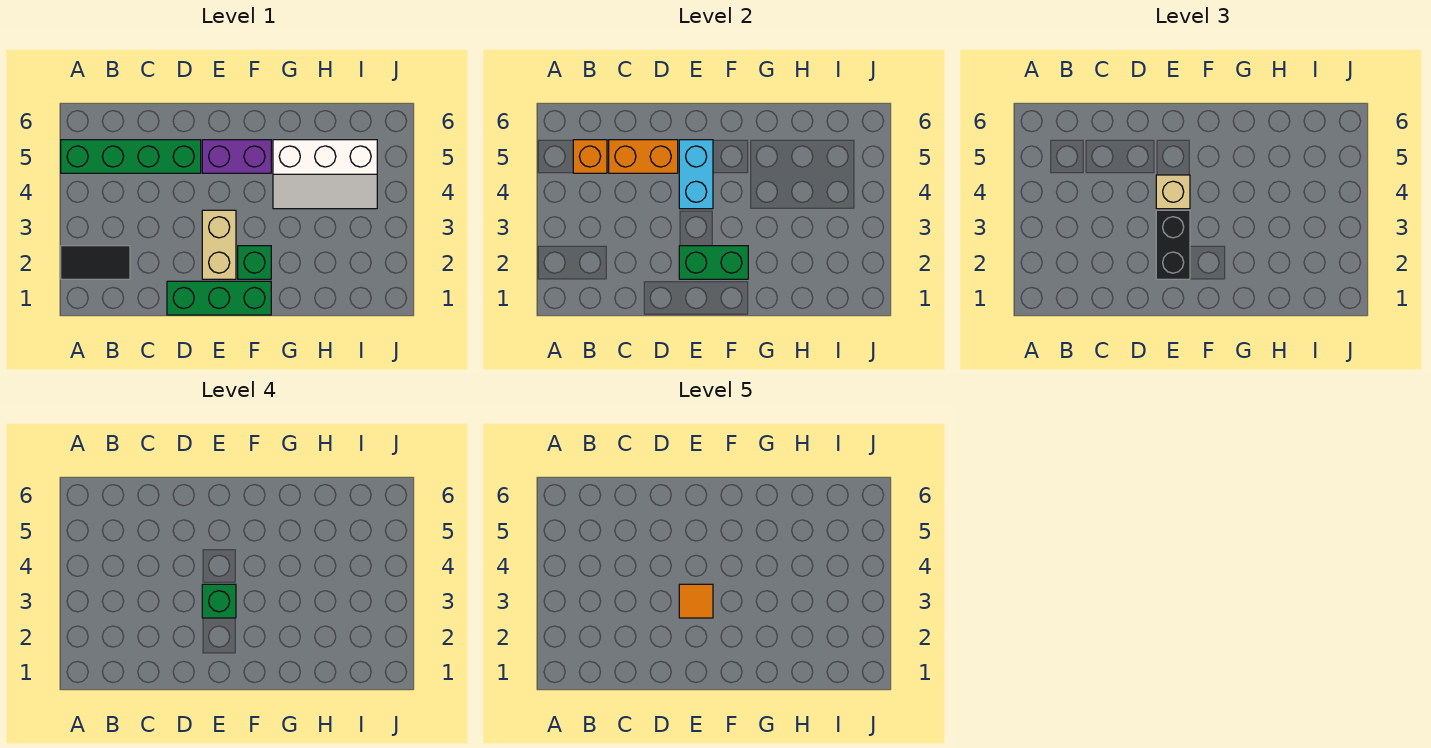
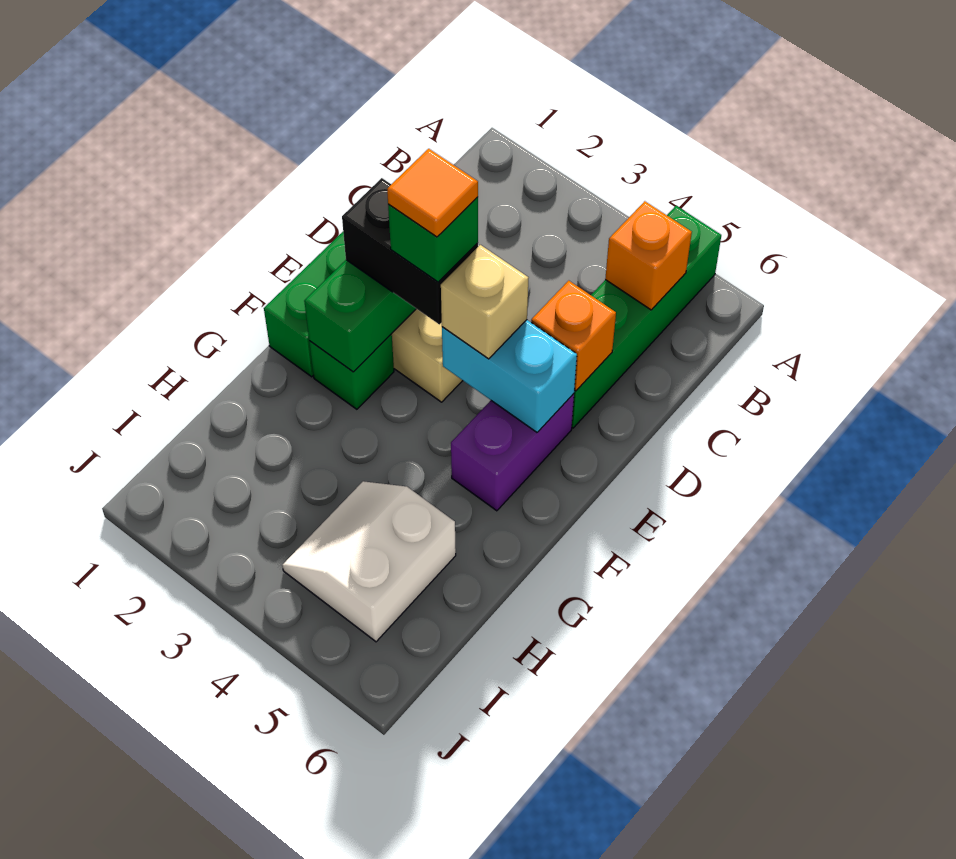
black 1x2 tile [61,246,130,279] -> none
orange 1x2 brick [609,140,678,173] -> orange 1x1 brick [531,281,616,391]
white 2x3 slope [273,140,377,209] -> white 2x2 slope [282,481,456,642]

